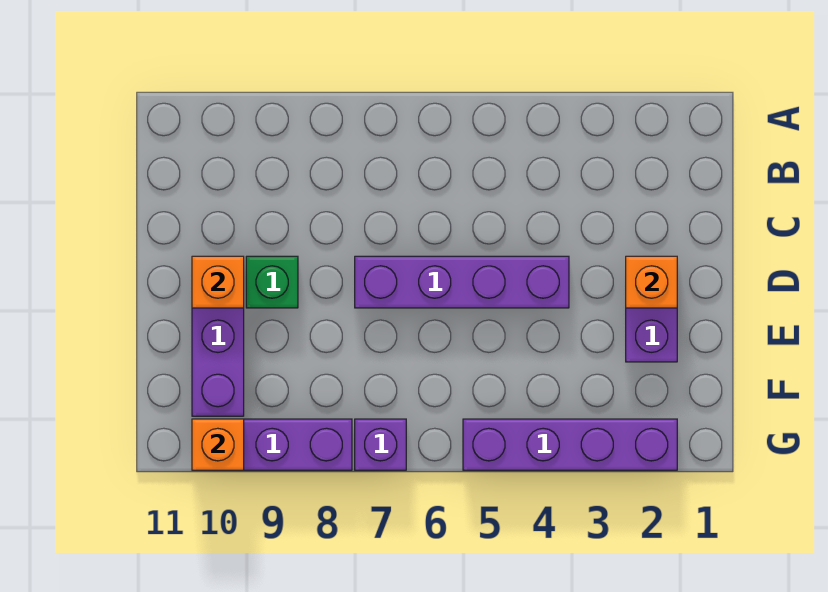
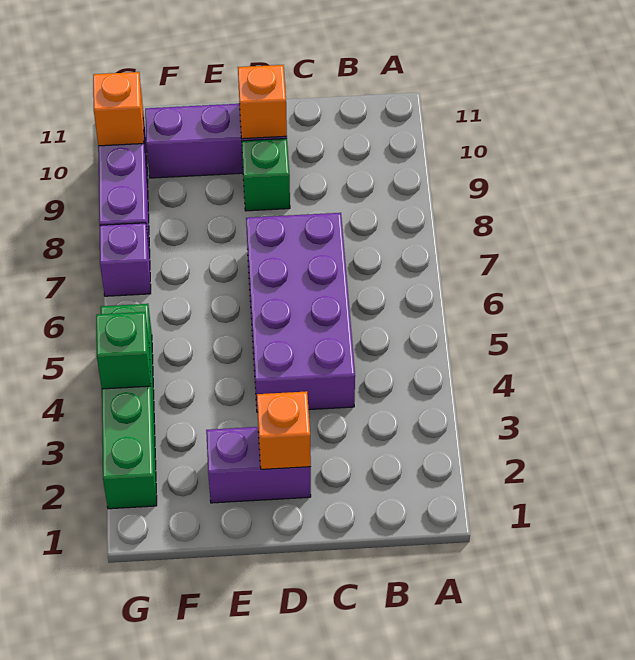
purple 1x4 brick [355,256,569,308] -> purple 2x4 brick [246,213,355,412]
purple 1x4 brick [463,419,677,470] -> green 1x4 brick [101,304,157,509]
none -> green 1x1 brick [96,312,151,389]

